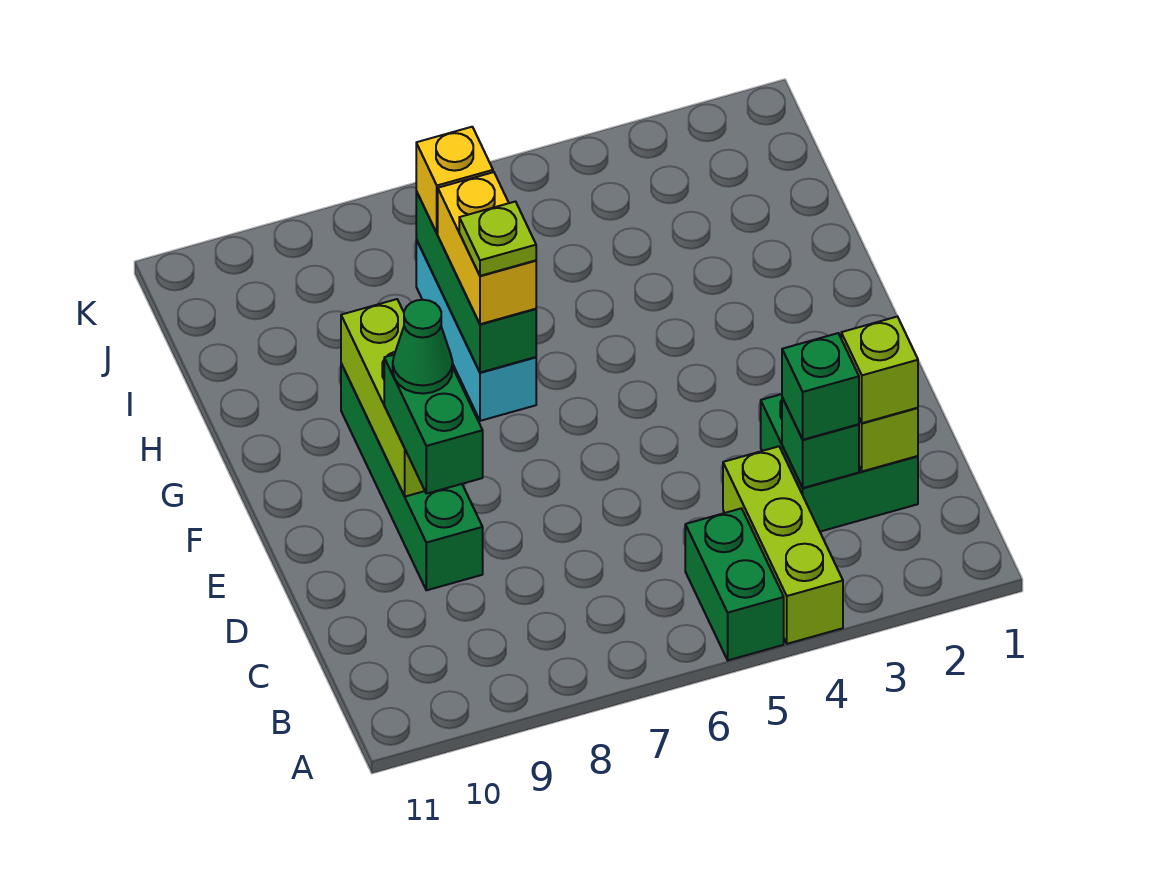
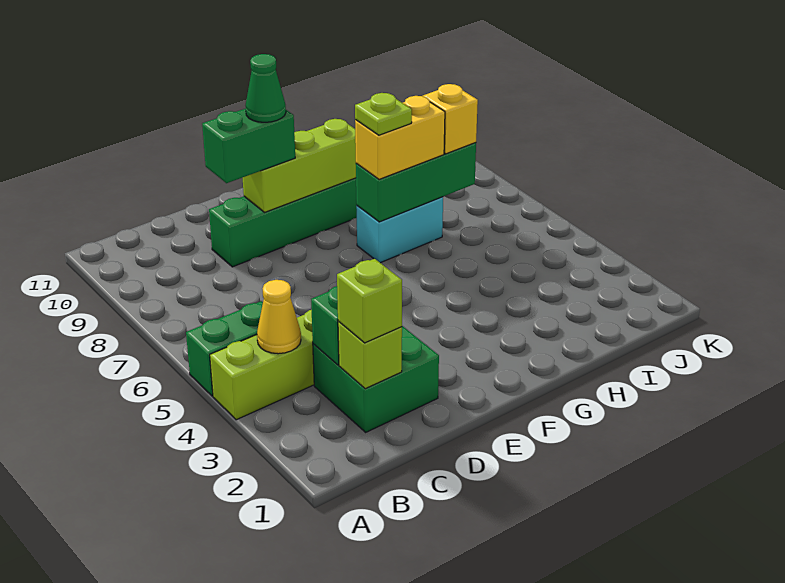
none -> yellow 1x1 cone [257,280,301,354]
green 1x1 brick [782,333,859,440] -> none
cyan 1x3 brick [416,239,536,421] -> cyan 1x2 brick [356,197,443,263]

